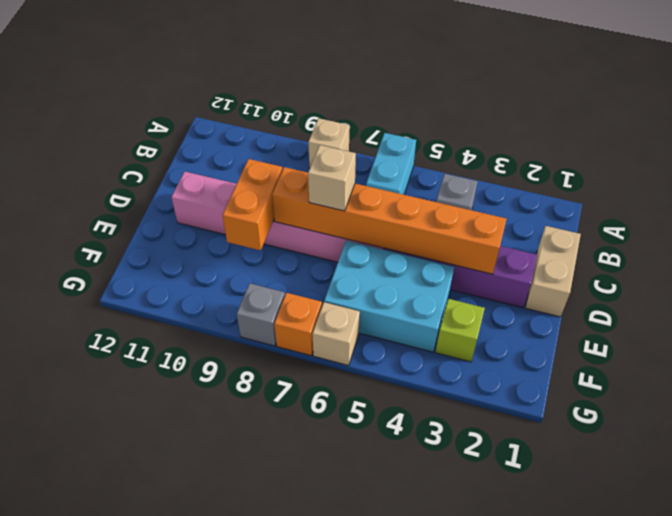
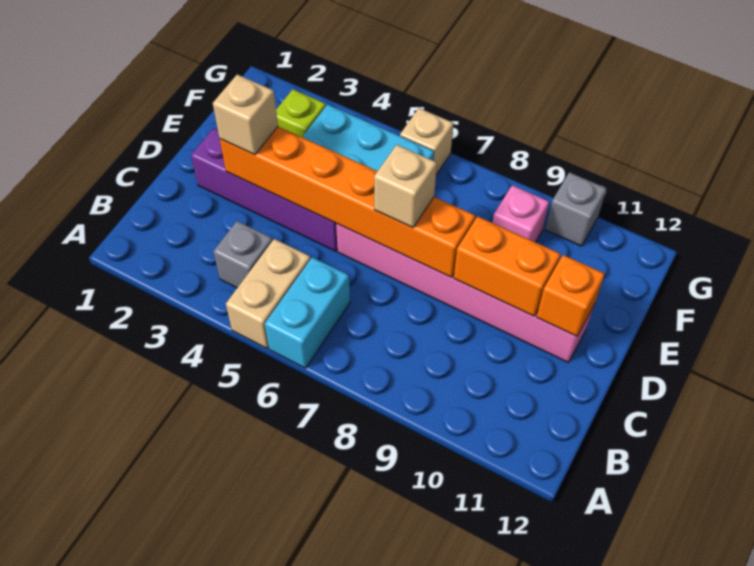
tan 1x1 brick [308,118,349,168] -> tan 1x1 brick moved to [213,74,278,155]
tan 1x2 brick [525,226,581,317] -> tan 1x2 brick moved to [226,239,310,349]
orange 1x2 brick [222,159,282,250] -> orange 1x2 brick turned to [454,216,561,316]
none -> pink 1x1 brick [493,185,549,242]
orange 1x1 brick [274,292,322,356] -> orange 1x1 brick moved to [537,255,605,336]
grey 1x1 brick [237,283,285,346] -> grey 1x1 brick moved to [545,172,607,246]

